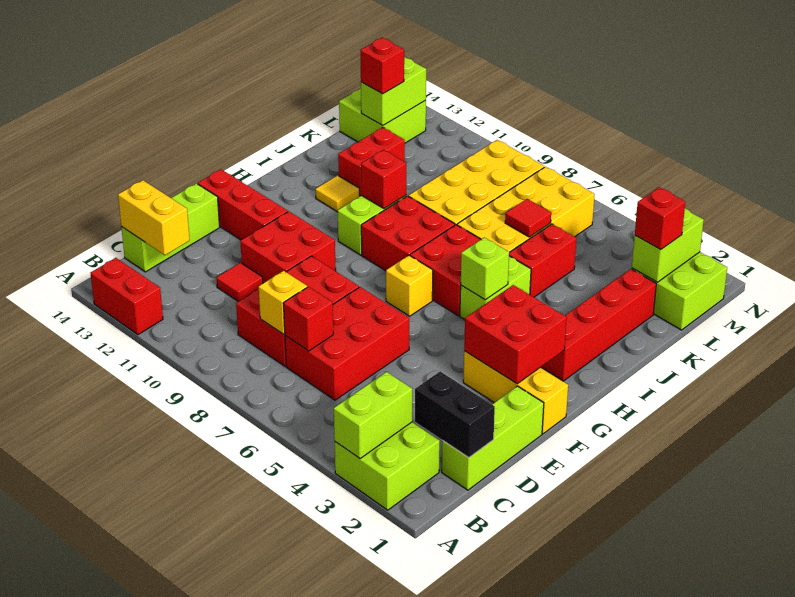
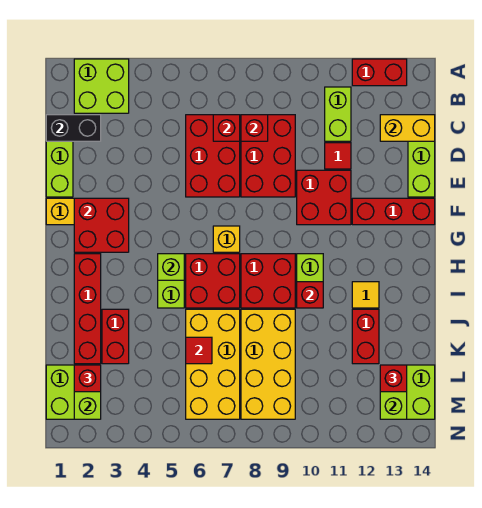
lime 1x2 brick [334,372,412,459] -> lime 1x2 brick moved to [325,87,351,141]
yellow 1x1 brick [259,271,307,334] -> red 1x1 brick [241,115,268,141]
red 1x2 brick [509,224,576,297] -> red 1x2 brick moved to [102,309,129,364]

